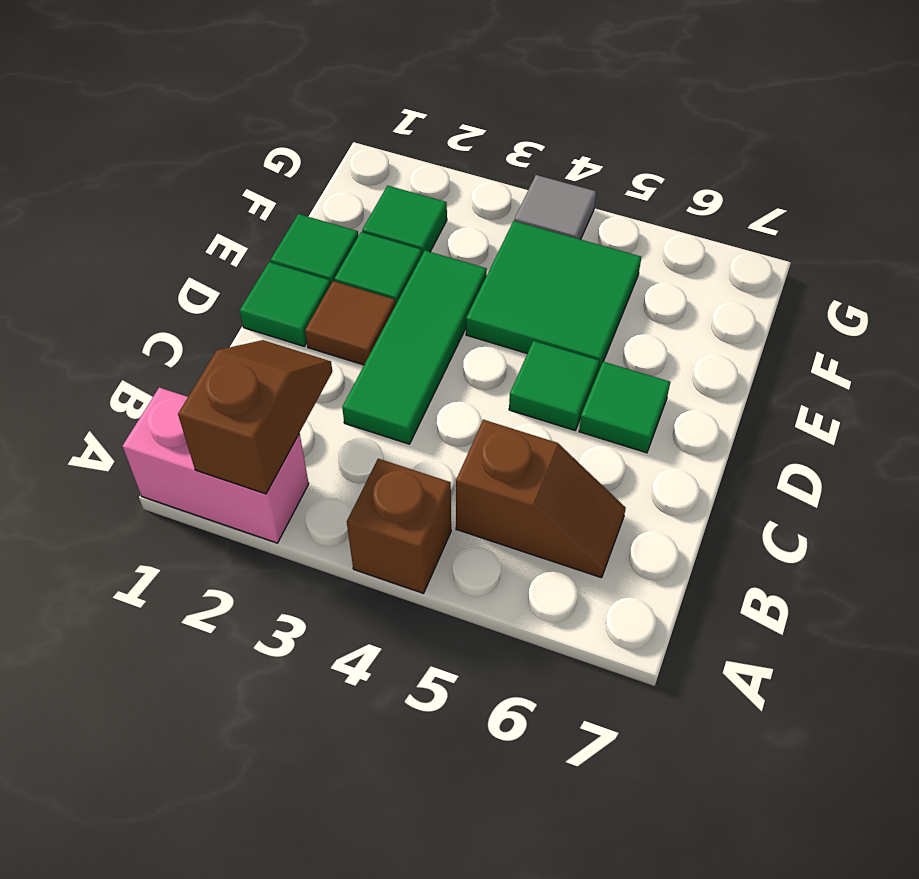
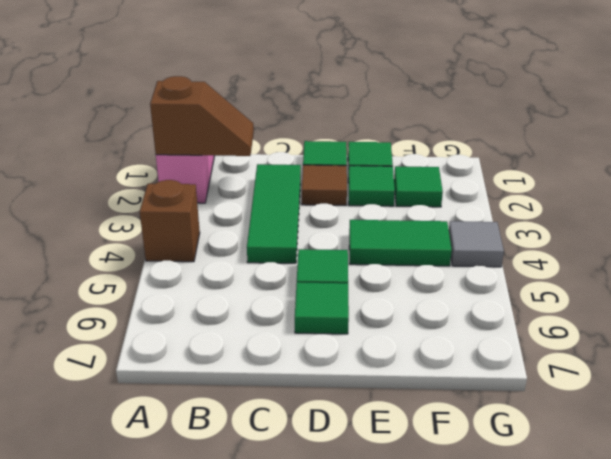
brown 1x2 slope [456,420,626,578] -> none
green 1x3 tile [342,251,487,444] -> green 1x3 tile turned to [247,164,301,263]
green 2x2 tile [466,221,641,372] -> green 1x2 tile [349,220,452,266]

